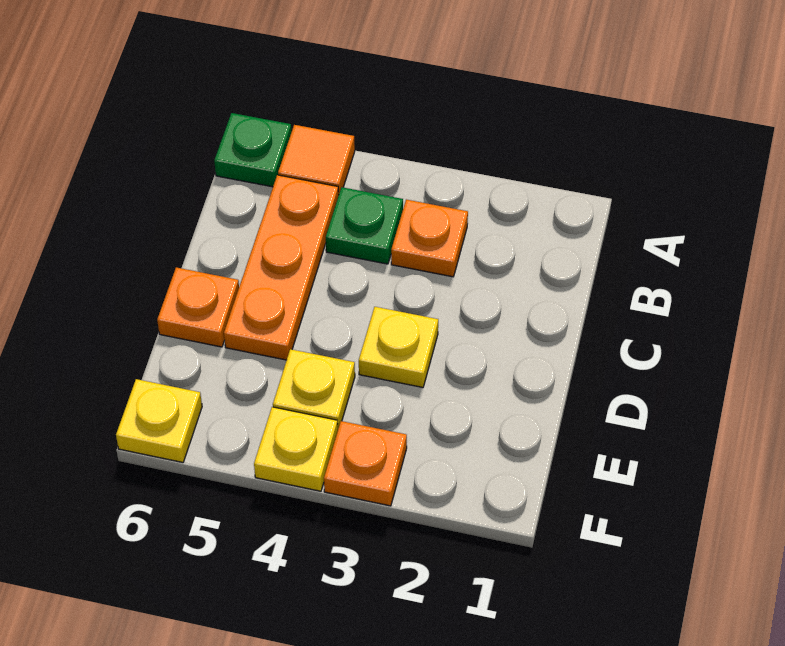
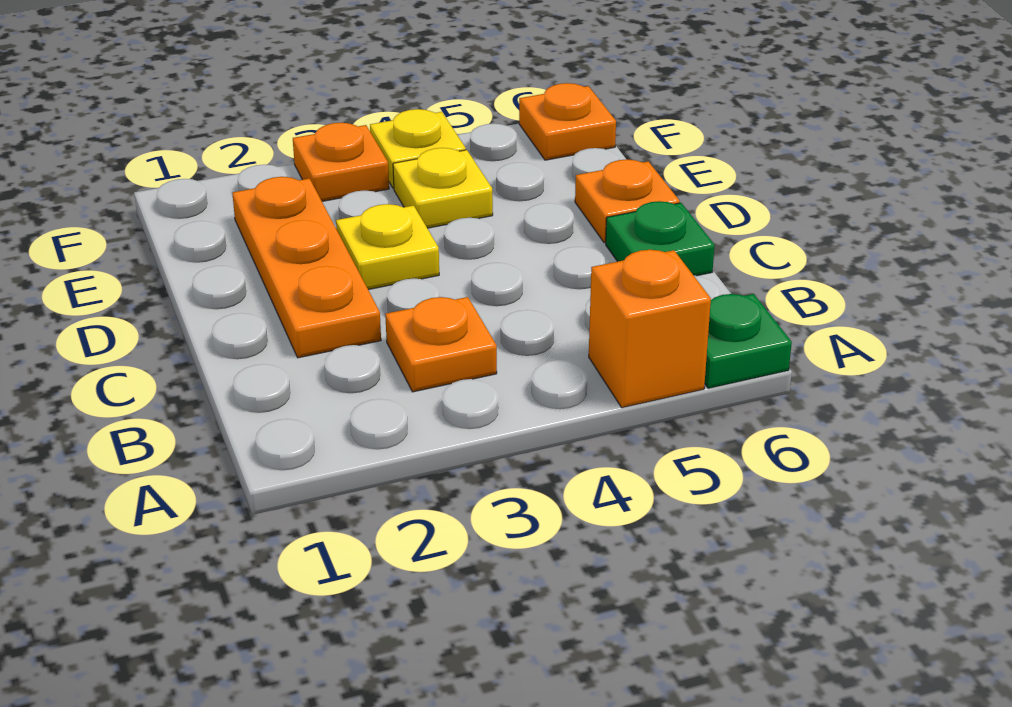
orange 1x1 tile [278,125,355,195] -> orange 1x1 brick [589,250,711,408]
green 1x1 plate [326,187,403,264] -> green 1x1 plate moved to [606,201,715,276]
orange 1x3 plate [224,175,339,360] -> orange 1x3 plate moved to [232,177,381,358]
yellow 1x1 plate [116,379,202,462] -> orange 1x1 plate [519,83,616,160]

